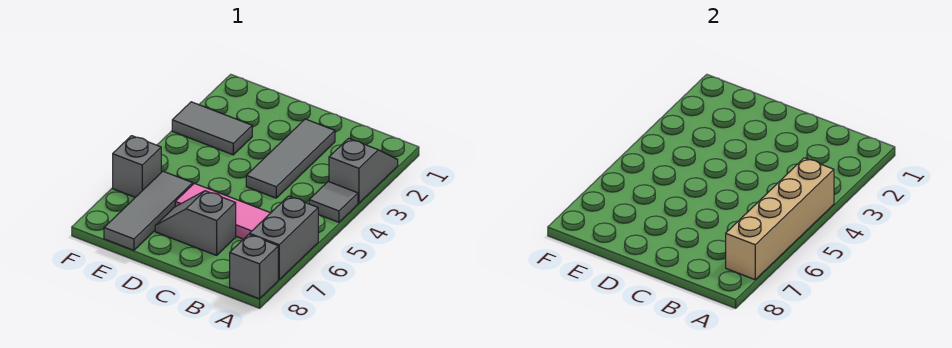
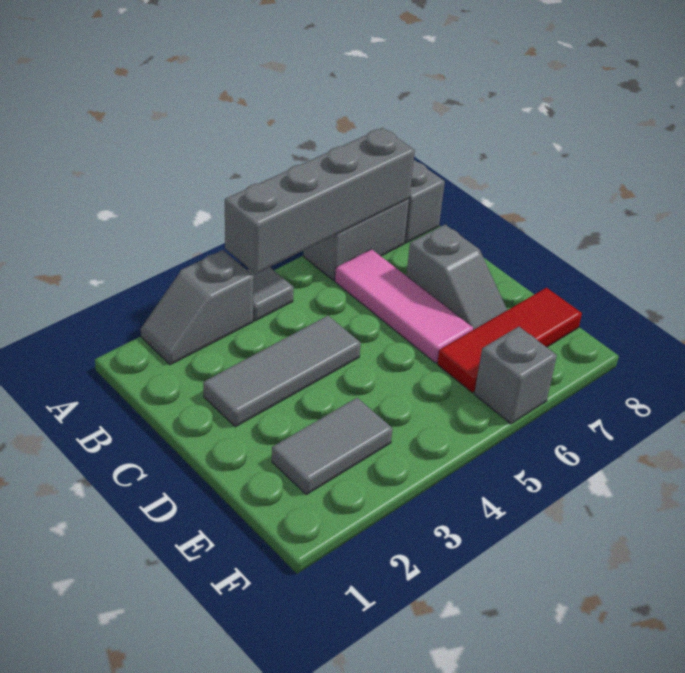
tan 1x4 brick [726,158,834,280] -> grey 1x4 brick [225,128,415,274]
grey 1x2 tile [172,102,252,155] -> grey 1x2 tile turned to [272,398,393,495]
grey 1x3 tile [104,171,193,250] -> red 1x3 tile [437,288,582,393]

